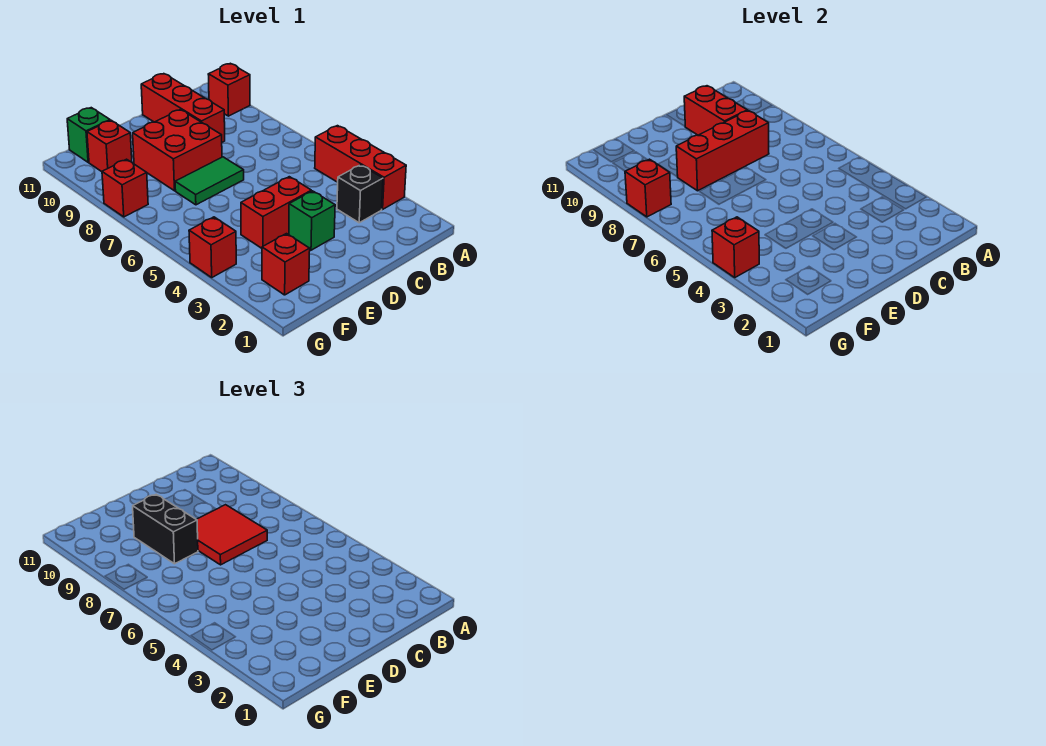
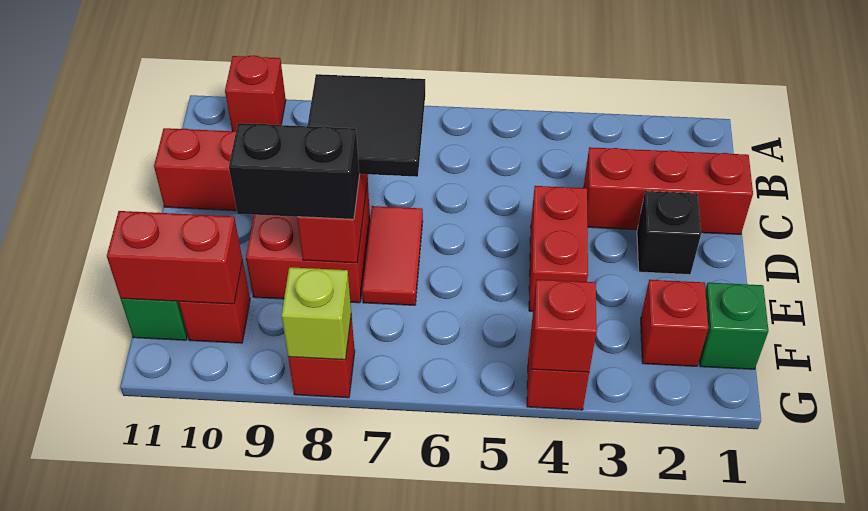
red 1x3 brick [315,126,406,209] -> red 1x3 brick moved to [583,147,753,235]
black 1x1 brick [337,165,383,223] -> black 1x1 brick moved to [637,191,701,275]
red 2x2 tile [196,505,267,565] -> black 2x2 tile [307,74,425,177]
red 1x2 brick [684,86,747,135] -> red 1x2 brick moved to [107,211,243,304]
green 1x1 brick [289,191,335,250] -> green 1x1 brick moved to [699,283,769,369]
green 1x2 tile [175,157,244,205] -> red 1x2 tile [362,206,423,305]
red 1x1 brick [625,159,671,217] -> lime 1x1 brick [281,267,351,360]

